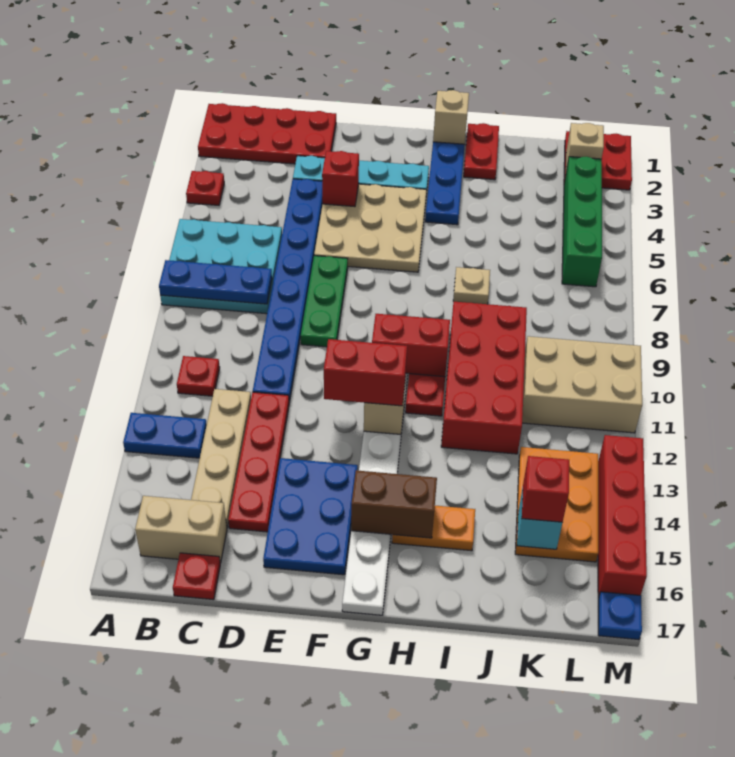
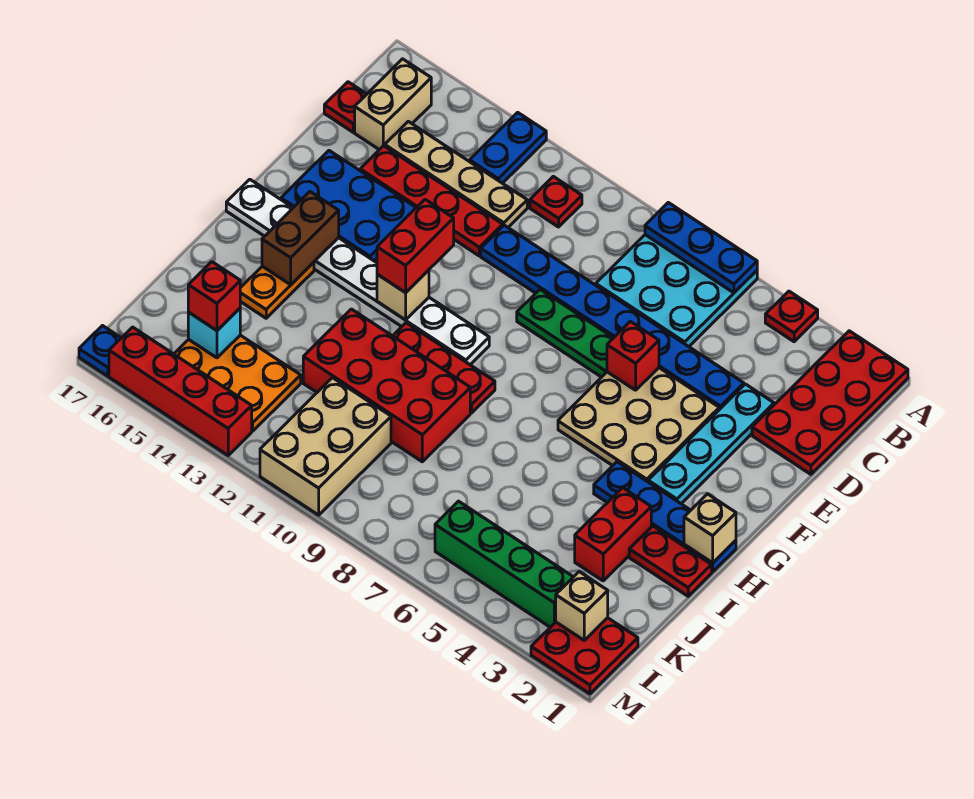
blue 1x3 plate [159,260,272,304] -> blue 1x3 plate turned to [645,203,757,293]
red 1x1 brick [322,151,359,207] -> red 1x1 brick moved to [607,321,659,390]
red 1x2 brick [372,314,450,377] -> red 1x2 brick moved to [575,488,651,581]
tan 1x1 plate [453,267,490,304] -> none

